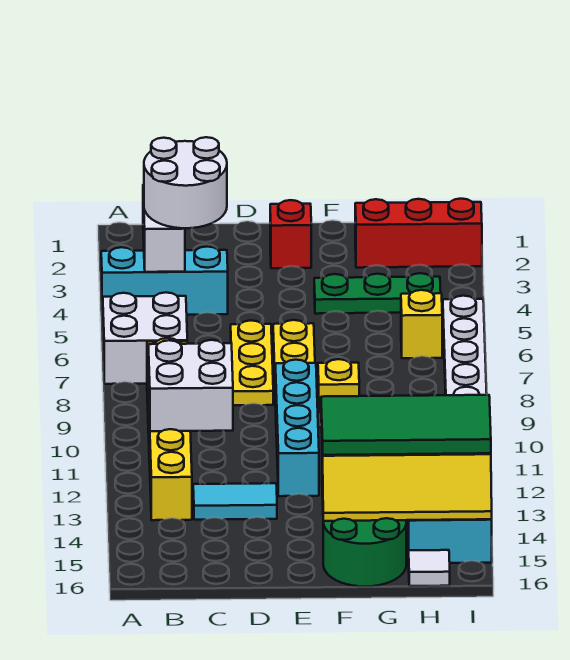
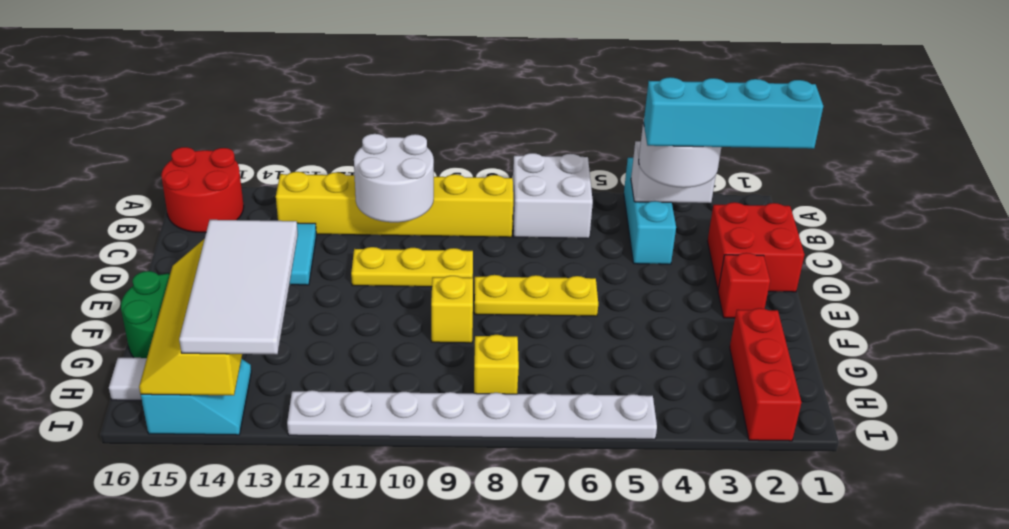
none -> red 2x2 round brick [161,147,244,232]
white 2x2 brick [148,340,233,431] -> white 2x2 round brick [354,134,434,222]
none -> red 2x2 brick [707,202,804,292]
yellow 1x3 plate [231,321,273,405] -> yellow 1x3 plate moved to [351,247,473,287]
cyan 1x4 brick [275,360,319,496] -> cyan 1x4 brick moved to [644,77,823,149]
green 1x3 plate [314,273,441,314] -> none
green 2x4 tile [321,395,491,455] -> white 2x4 tile [179,220,298,354]
yellow 1x1 brick [401,290,442,358] -> yellow 1x1 brick moved to [474,335,519,394]

